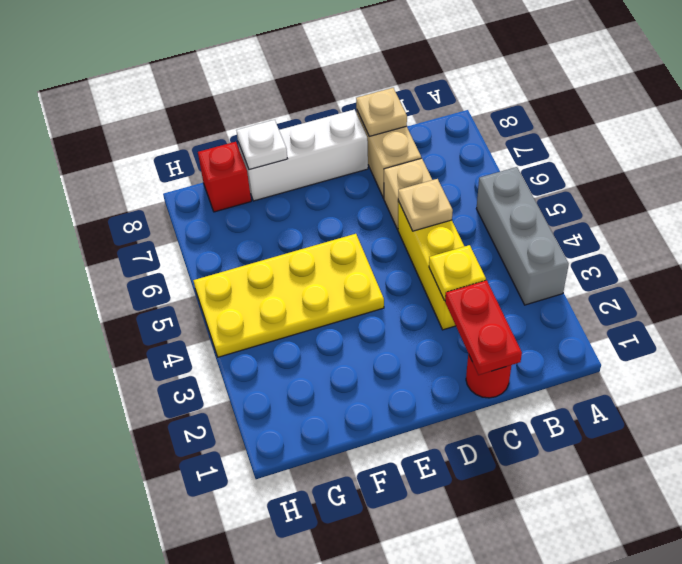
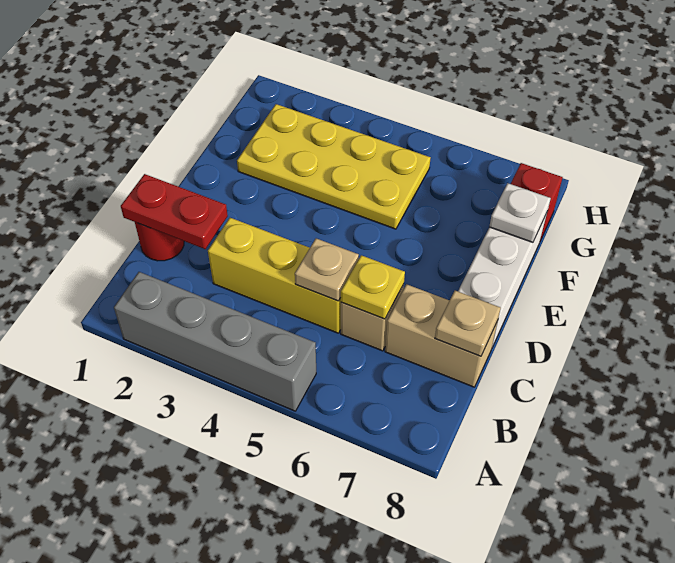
grey 1x3 brick [476,167,569,305] -> grey 1x4 brick [114,272,316,411]
yellow 1x1 plate [429,245,486,300] -> yellow 1x1 plate moved to [341,255,405,319]
yellow 2x4 plate [193,234,384,357] -> yellow 2x4 plate turned to [237,104,431,229]

